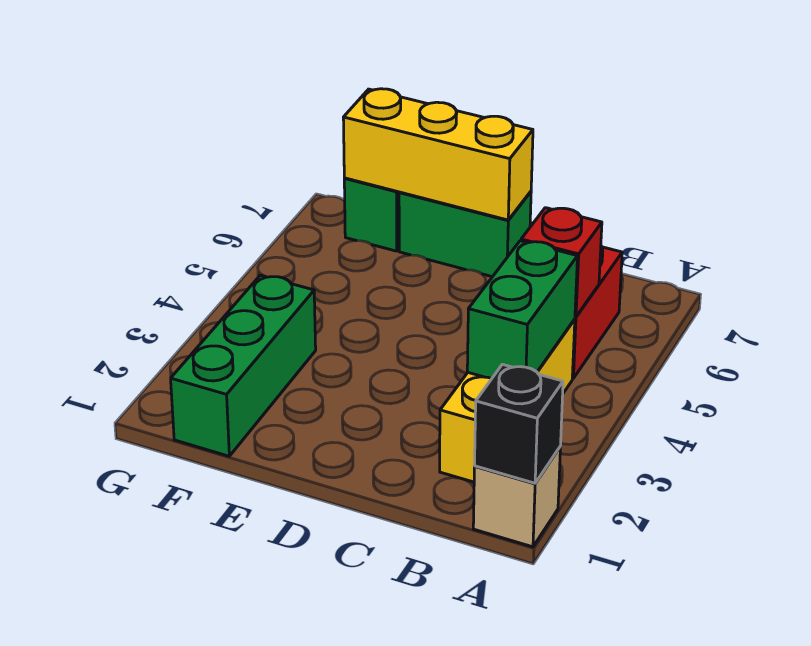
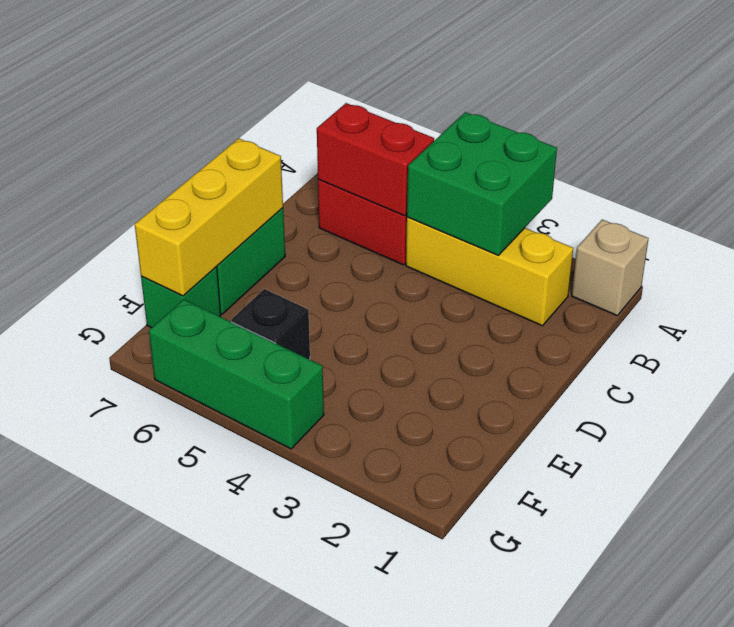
black 1x1 brick [475,364,563,483] -> black 1x1 brick moved to [231,289,310,359]
green 1x2 brick [467,241,578,378] -> green 2x2 brick [407,112,557,255]
red 1x1 brick [521,208,602,317] -> red 1x2 brick [317,103,434,216]
green 1x3 brick [171,275,316,456] -> green 1x3 brick moved to [149,299,324,449]

